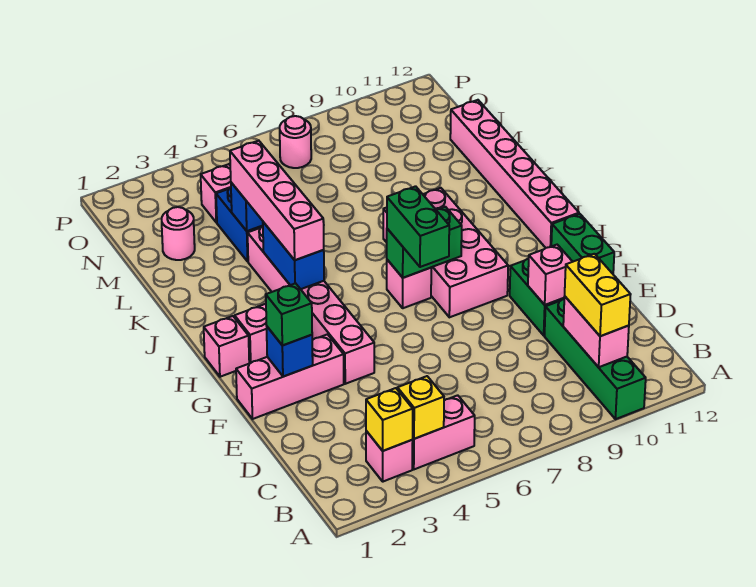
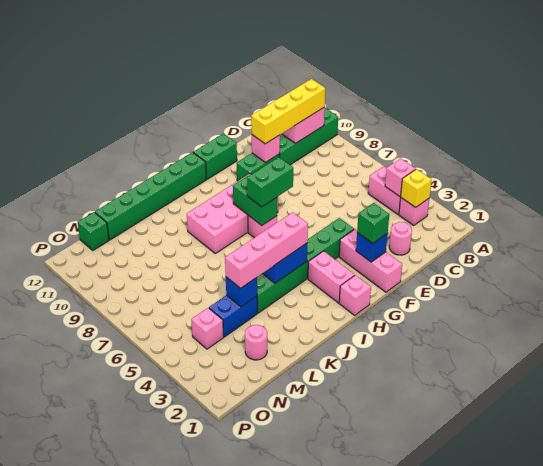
yellow 1x1 brick [397,376,444,439] -> pink 1x1 brick [385,158,416,196]
yellow 1x2 brick [565,254,631,336] -> yellow 1x4 brick [251,79,325,144]
pink 1x6 brick [248,227,374,384] -> green 1x6 brick [257,218,354,313]
pink 1x6 brick [450,100,579,248] -> green 1x6 brick [95,152,206,240]
none -> green 1x1 brick [78,212,109,250]
pink 1x1 round brick [280,116,311,168] -> pink 1x1 round brick moved to [389,222,412,255]

